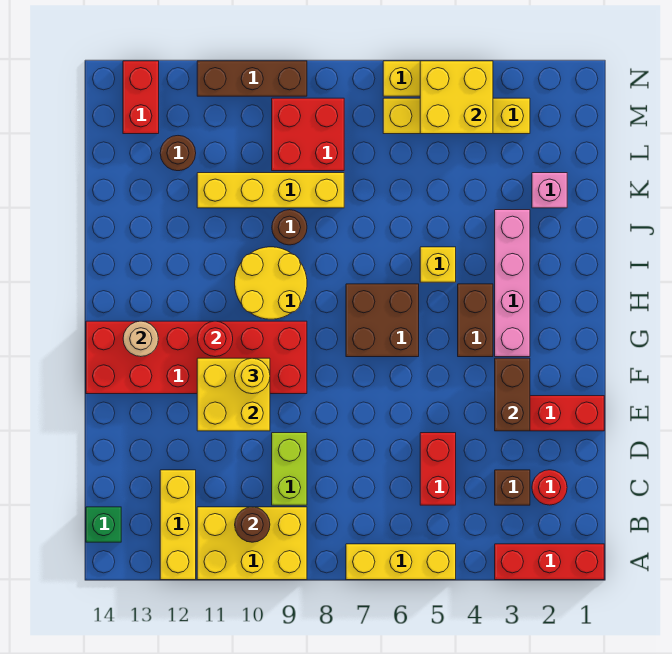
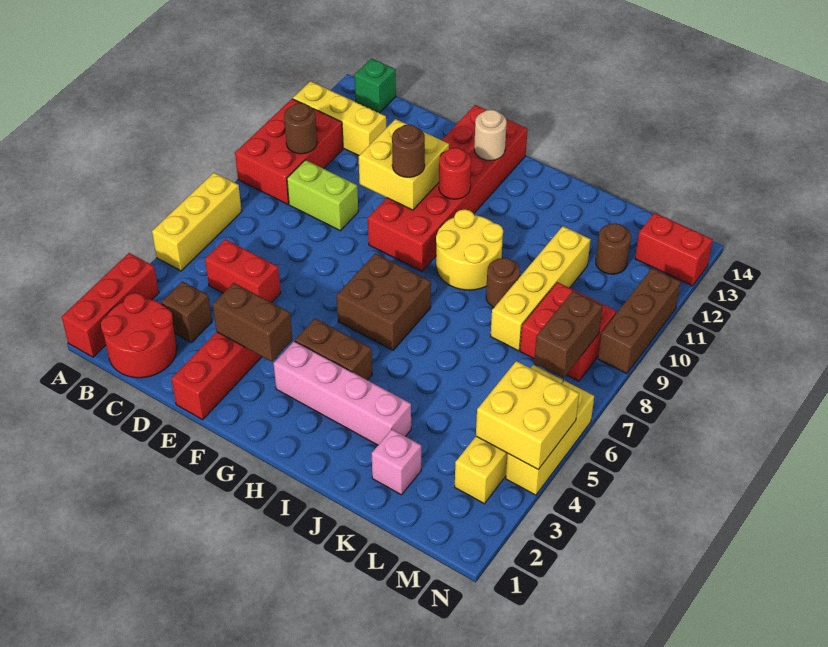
yellow 2x3 brick [197,507,307,580] -> red 2x3 brick [235,99,343,204]
red 1x1 round brick [532,470,567,505] -> red 2x2 round brick [101,293,177,378]
yellow 1x1 round brick [235,358,270,394] -> brown 1x1 round brick [392,124,425,177]
yellow 1x1 brick [420,247,456,282] -> none
none -> brown 1x2 brick [534,291,603,378]

